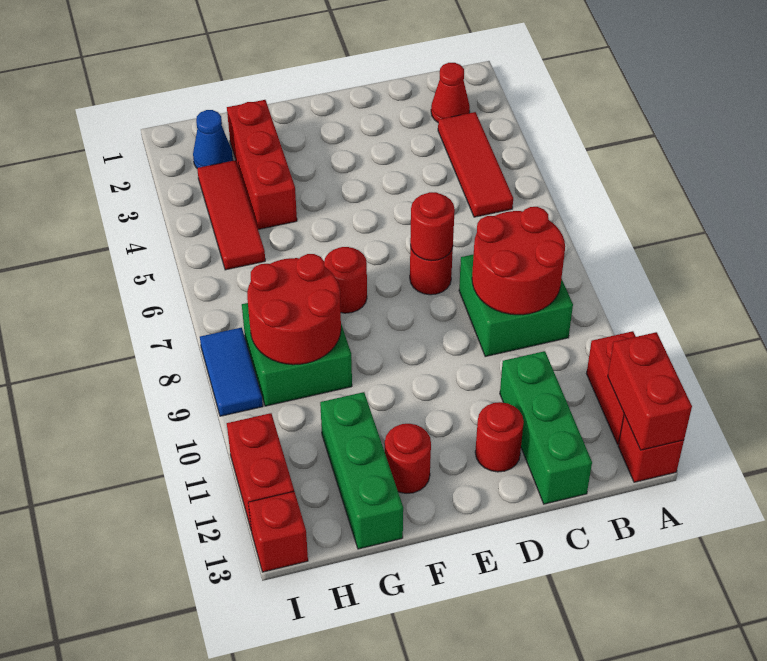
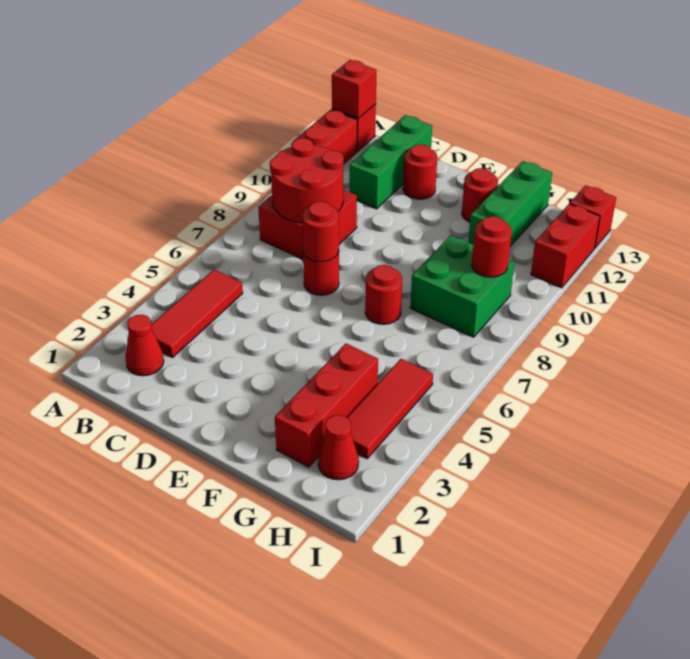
red 1x2 brick [608,332,692,450] -> red 1x1 brick [332,60,377,118]
green 2x2 brick [459,254,573,356] -> red 2x2 brick [258,190,357,259]
red 2x2 round brick [247,254,341,365] -> red 1x1 round brick [472,216,512,277]
blue 1x1 cone [193,110,233,168] -> red 1x1 cone [318,415,359,480]
blue 1x2 tile [200,328,263,416] -> none

